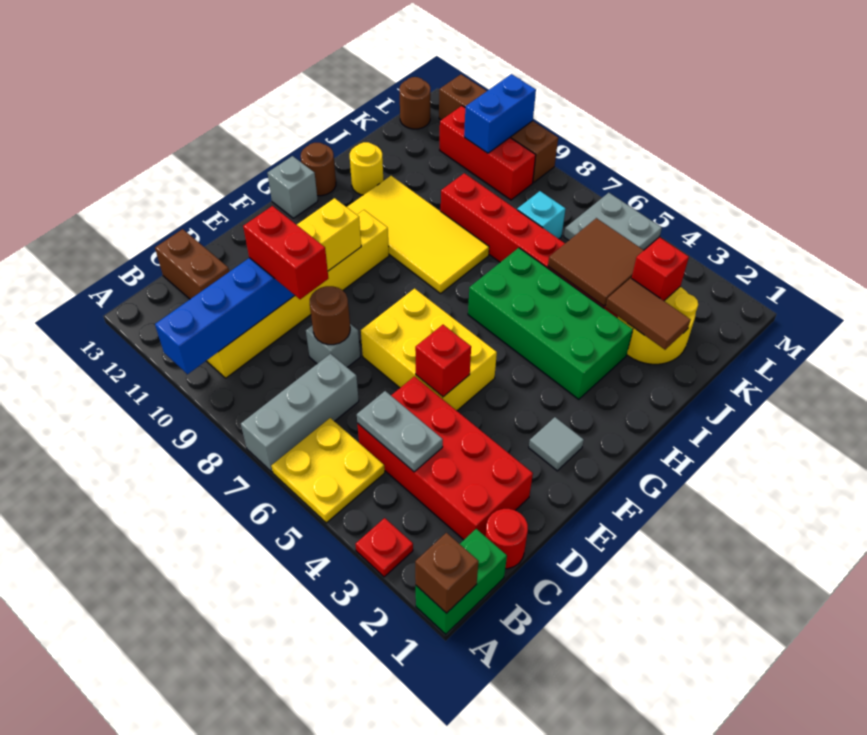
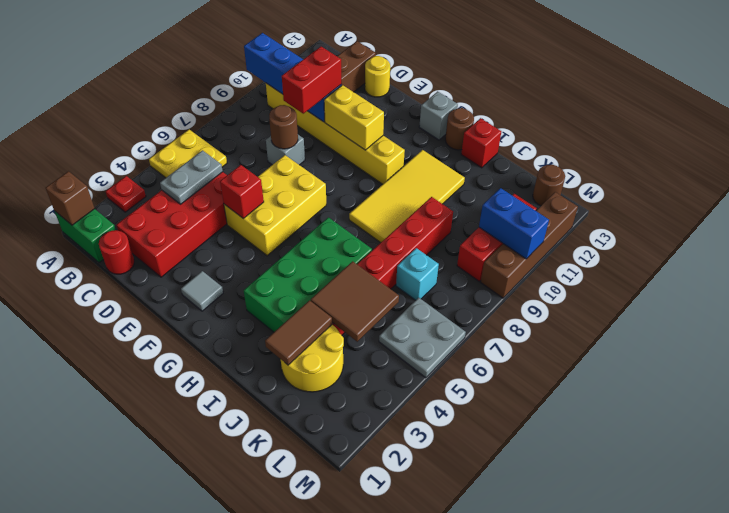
grey 1x3 brick [241,354,359,472] -> none
yellow 1x1 round brick [350,142,383,195] -> yellow 1x1 round brick moved to [365,56,390,97]
red 1x1 brick [632,237,689,301] -> red 1x1 brick moved to [461,118,501,168]

